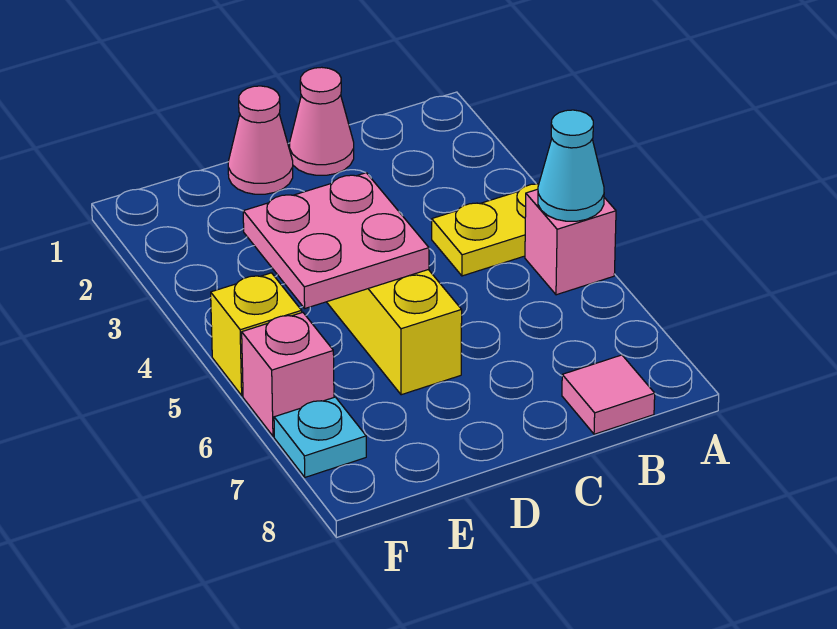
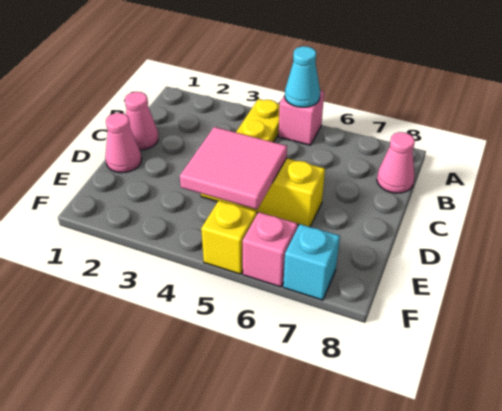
pink 1x1 tile [562,355,655,434] -> pink 1x1 cone [377,132,415,193]
pink 2x2 plate [243,173,429,308] -> pink 2x2 tile [180,127,287,209]
cyan 1x1 plate [274,397,366,477] -> cyan 1x1 brick [283,224,340,300]

